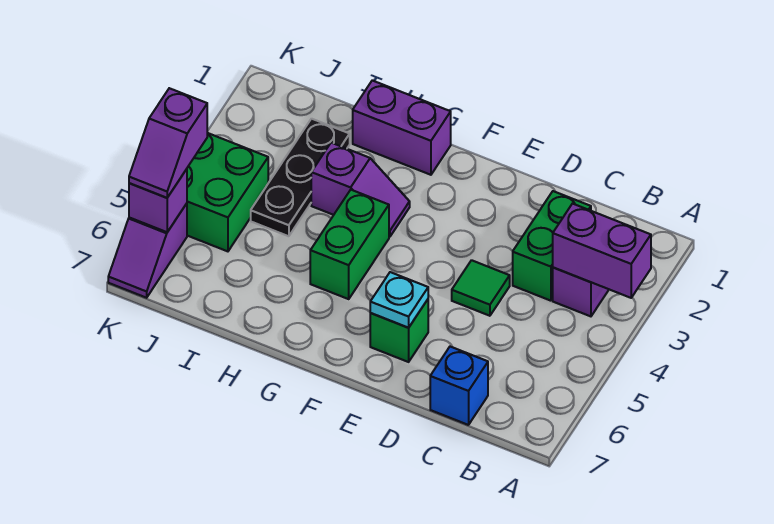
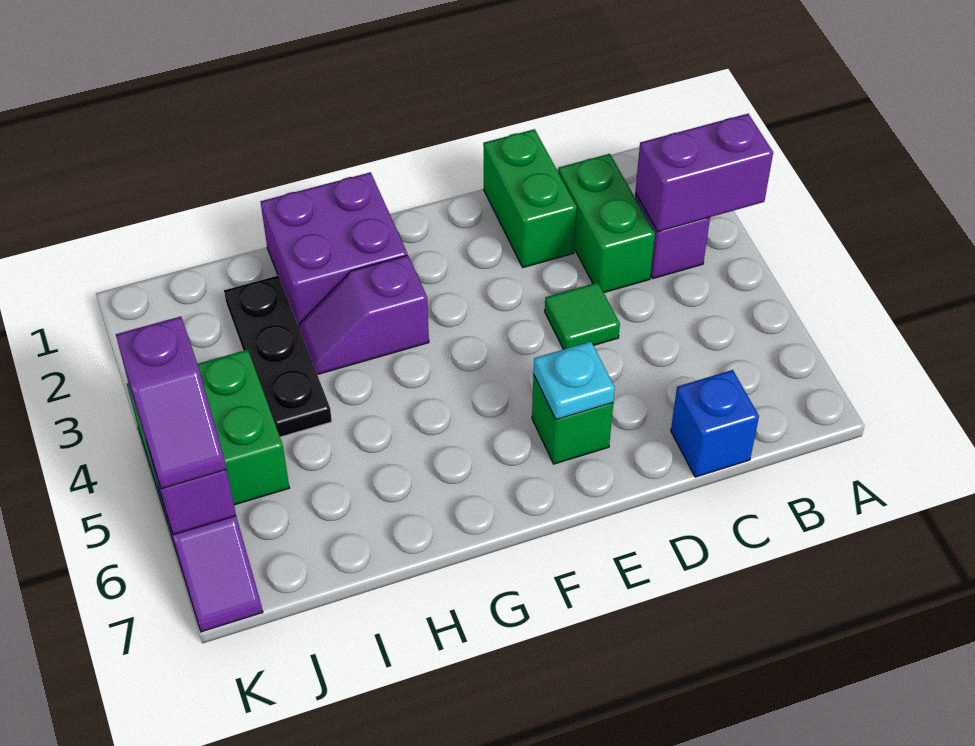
purple 1x2 brick [353,80,451,175] -> purple 2x2 brick [260,172,407,329]
purple 1x2 slope [311,143,410,237] -> purple 1x2 slope turned to [299,255,429,375]
green 1x2 brick [310,190,389,299] -> green 1x2 brick moved to [483,129,577,268]

